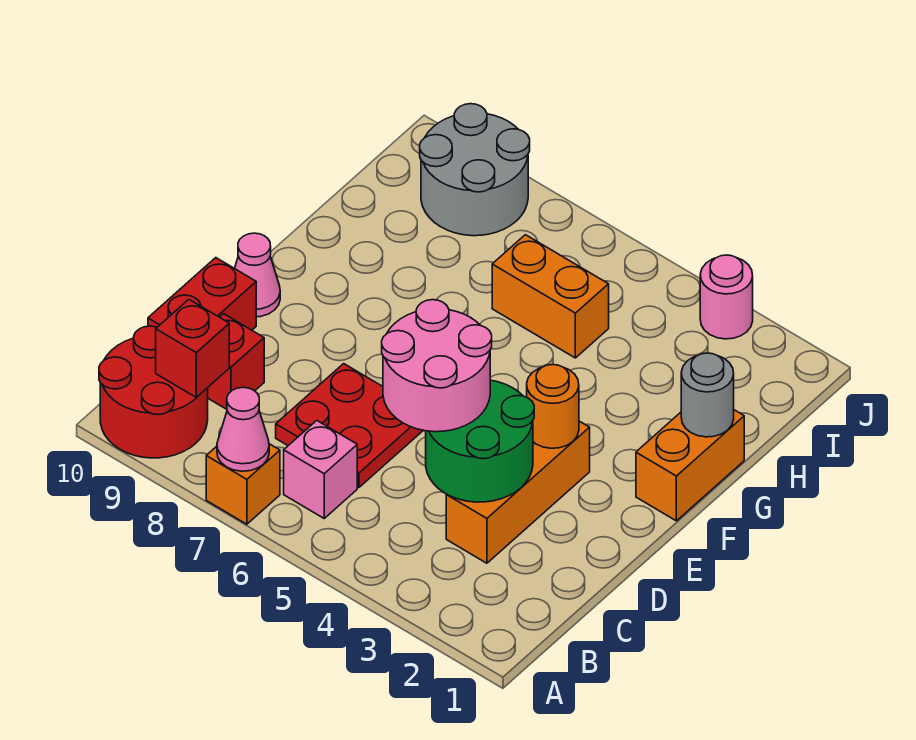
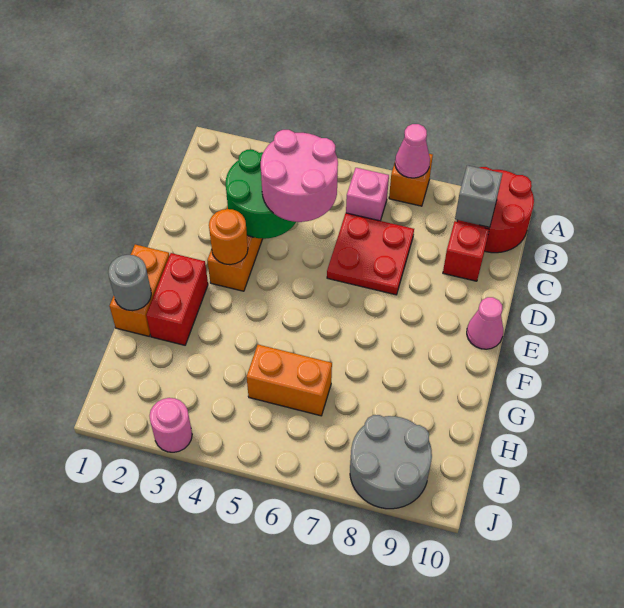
red 1x1 brick [156,300,229,398] -> grey 1x1 brick [455,165,502,227]
red 1x2 brick [148,258,256,330] -> red 1x2 brick moved to [146,253,208,345]

